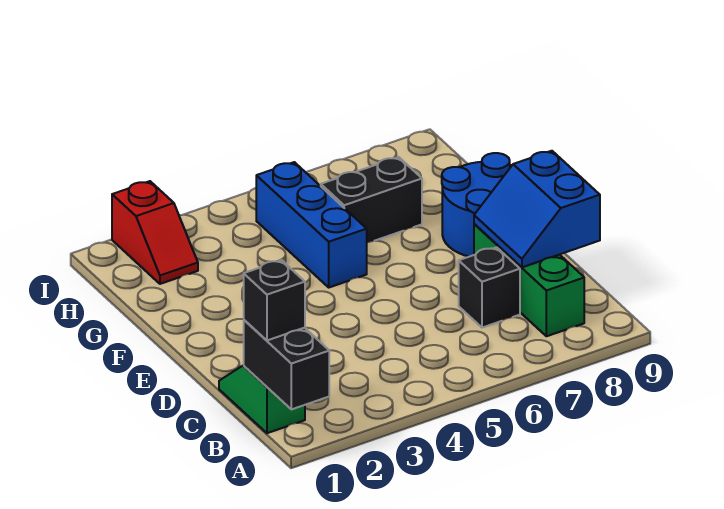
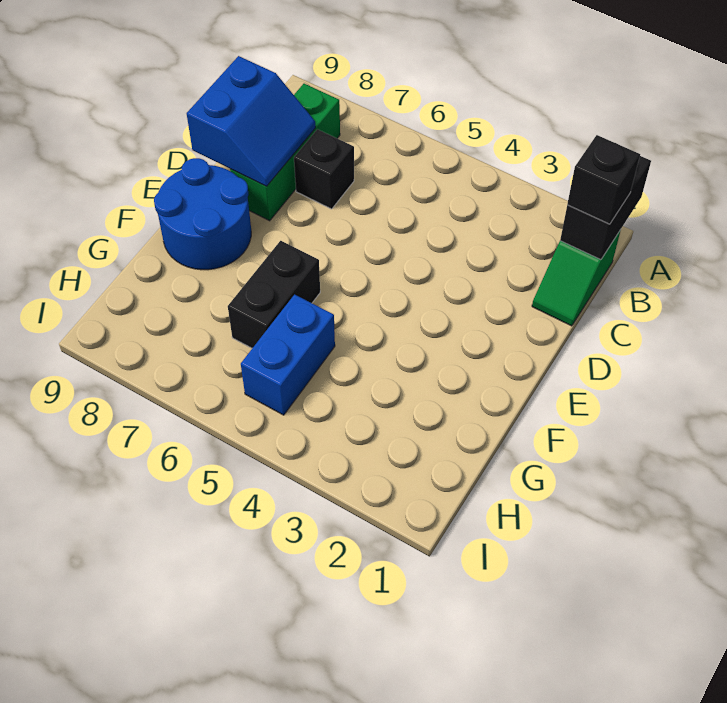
blue 1x3 brick [256,162,367,287] -> blue 1x2 brick [241,295,335,415]
black 1x2 brick [321,157,422,243] -> black 1x2 brick turned to [228,241,320,348]
red 1x2 slope [112,181,198,284] -> none

